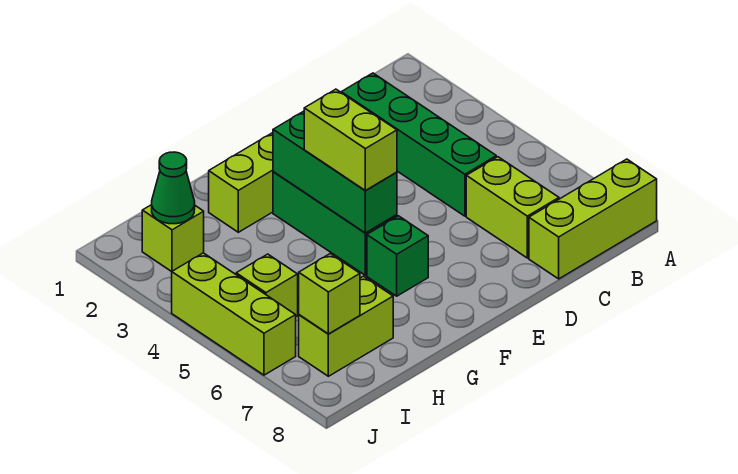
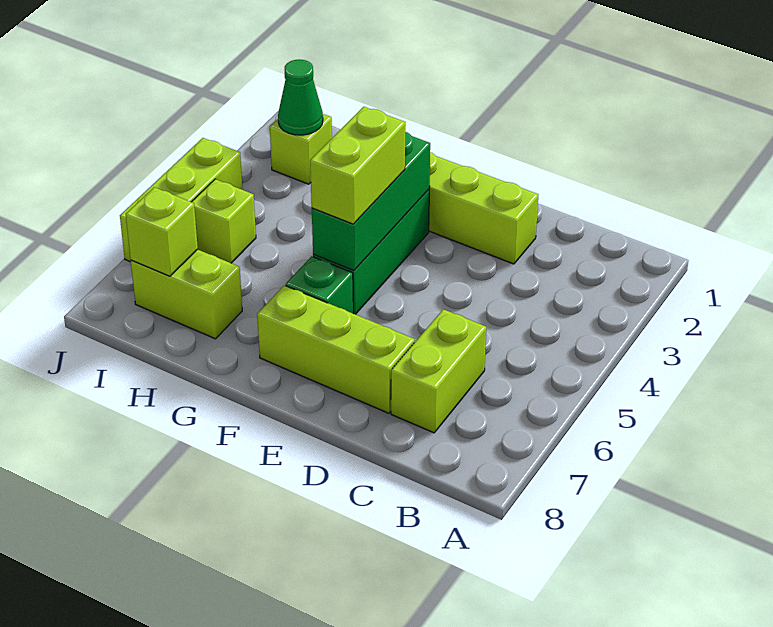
lime 1x3 brick [529,159,657,279] -> lime 1x3 brick moved to [257,285,415,413]
green 1x4 brick [341,73,496,216] -> none

